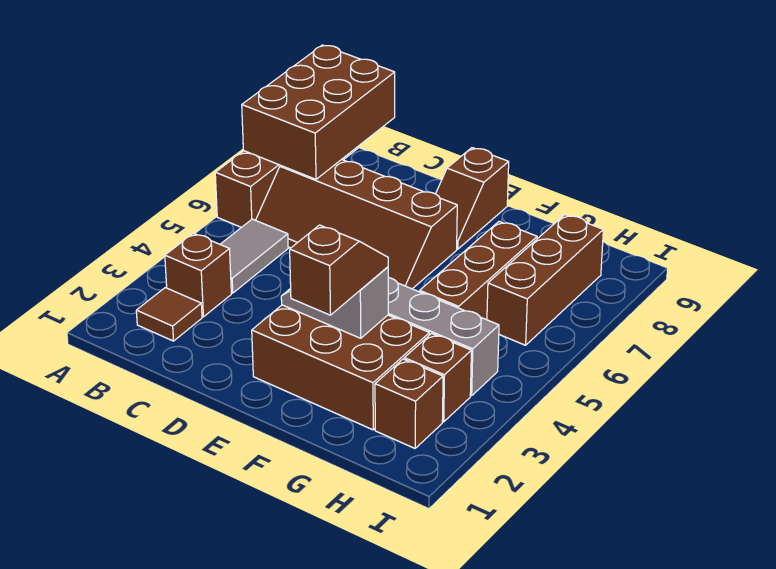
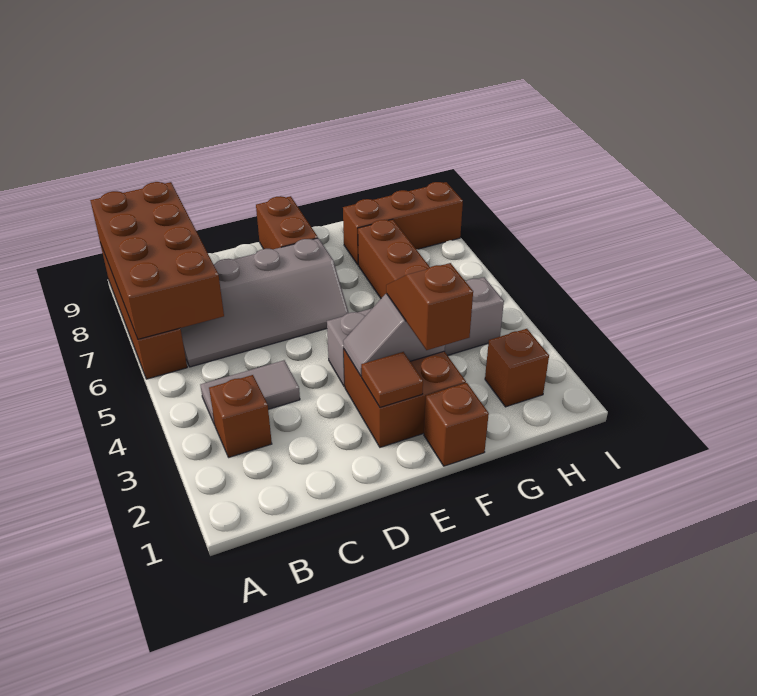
brown 2x3 brick [242,45,395,179] -> brown 2x4 brick [90,182,224,339]
brown 1x1 tile [136,288,202,341] -> brown 1x1 tile moved to [361,352,423,407]
grey 1x2 tile [220,219,288,293] -> grey 1x2 tile turned to [200,360,300,425]
brown 2x4 slope [256,159,457,289] -> grey 2x4 slope [180,238,349,367]
brown 2x3 brick [252,305,429,430] -> brown 2x2 brick [344,350,466,447]
brown 1x2 slope [436,148,509,249] -> brown 1x2 brick [256,196,318,249]
brown 1x1 brick [404,334,471,422] -> brown 1x1 brick moved to [424,383,489,466]
brown 1x3 brick [487,215,603,345] -> brown 1x3 brick turned to [343,182,463,265]

